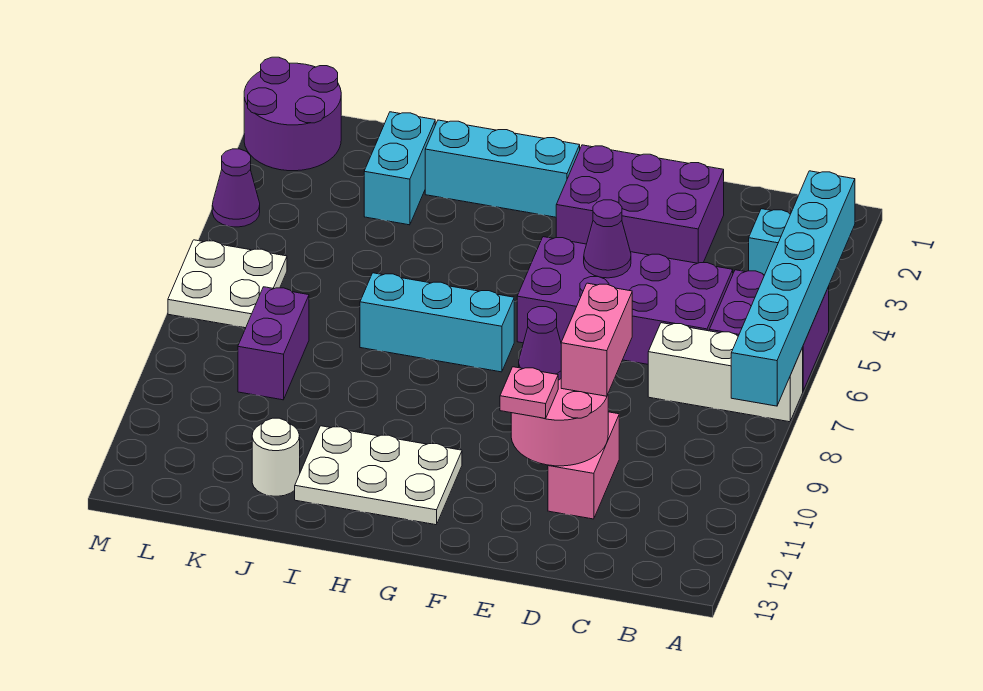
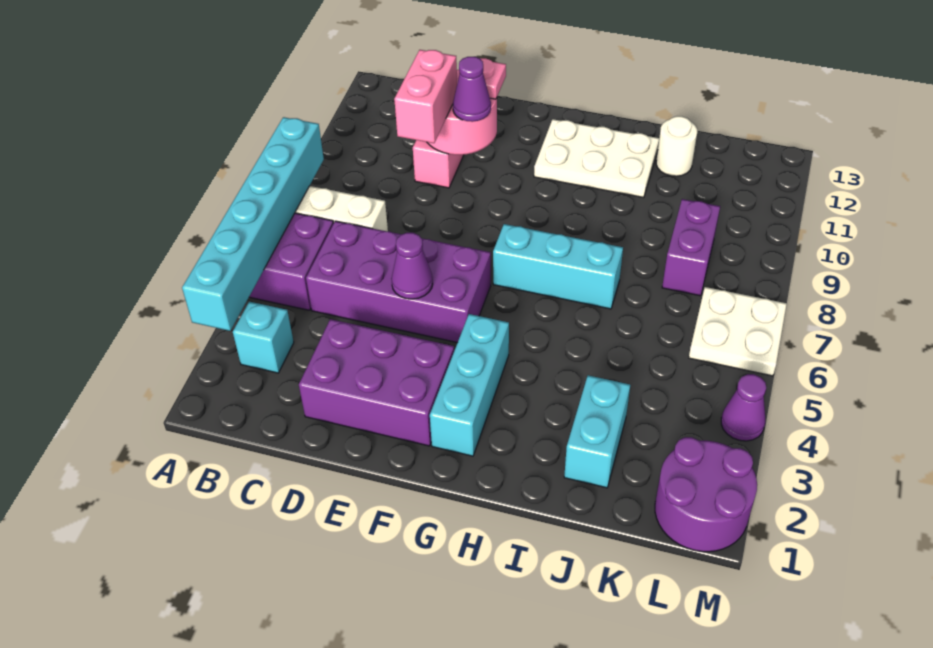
cyan 1x3 brick [425,120,580,217] -> cyan 1x3 brick turned to [430,314,509,456]

